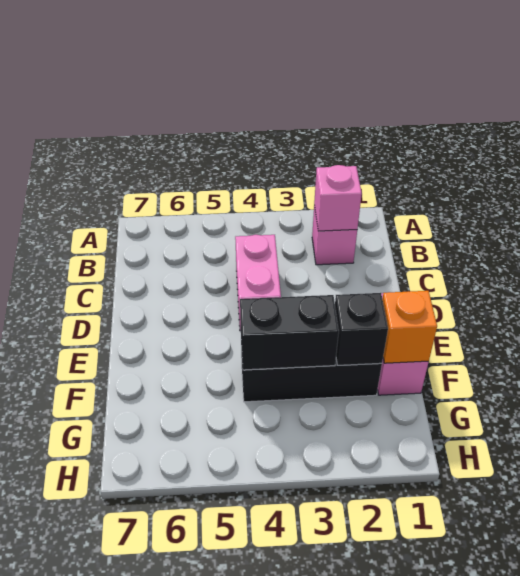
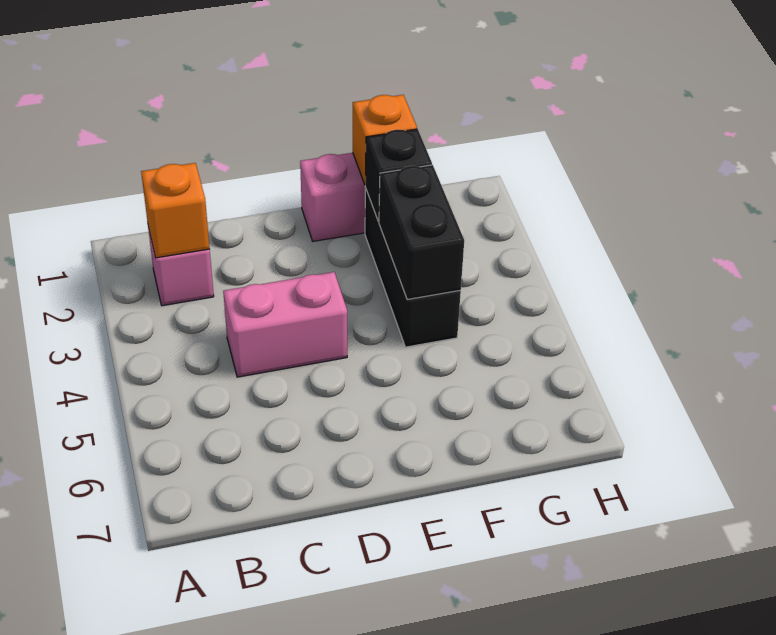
pink 1x1 brick [314,165,362,231] -> orange 1x1 brick [141,163,210,258]

